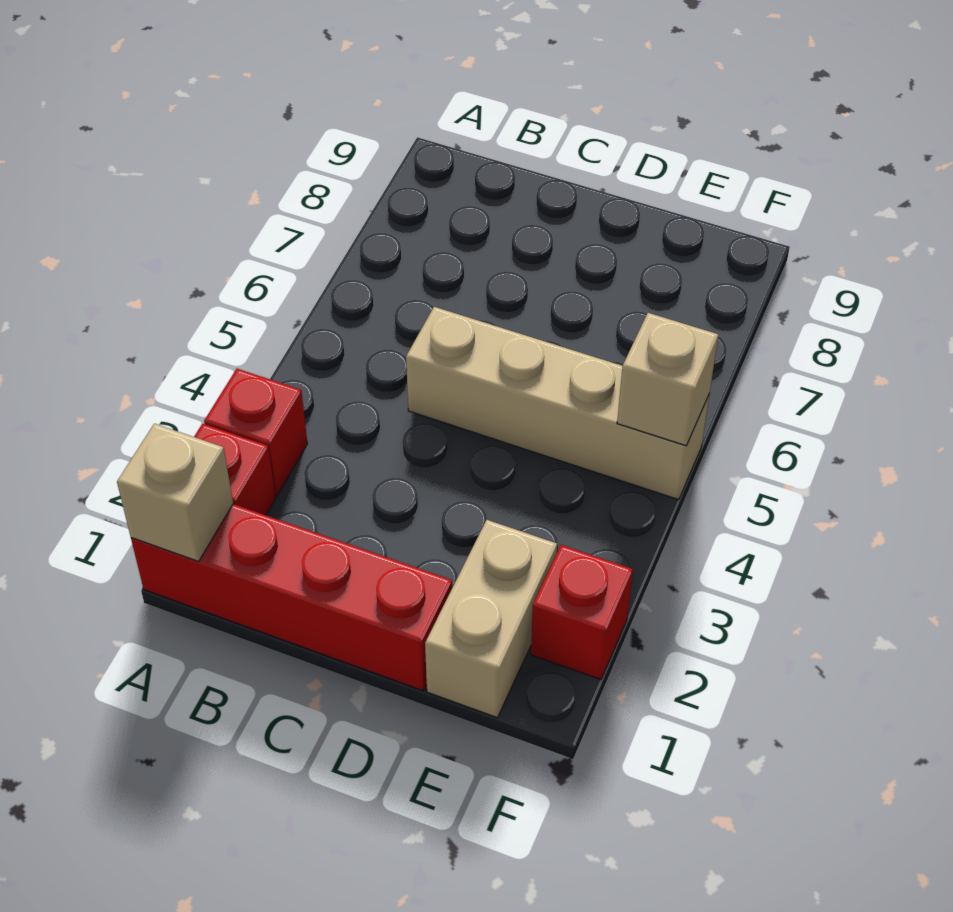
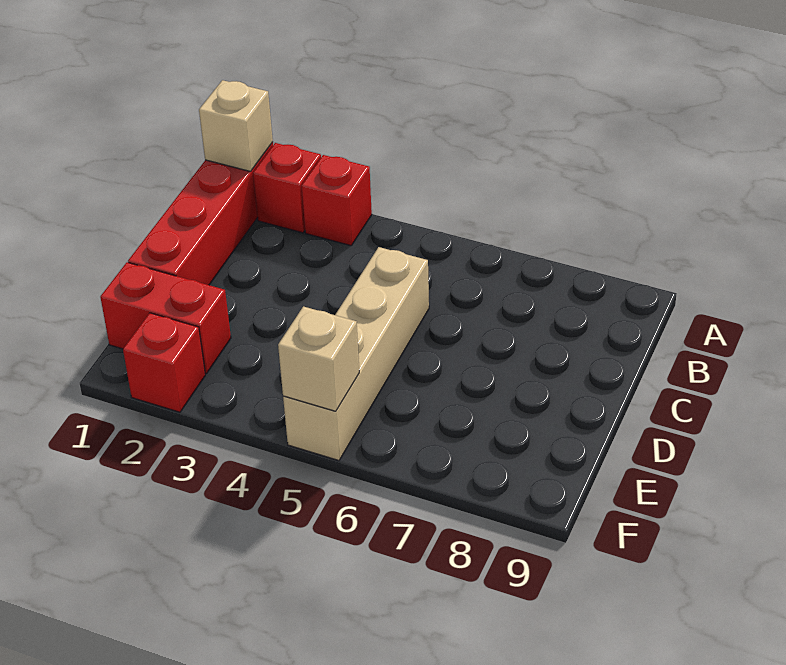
tan 1x2 brick [425,520,557,718] -> red 1x2 brick [100,262,231,374]

